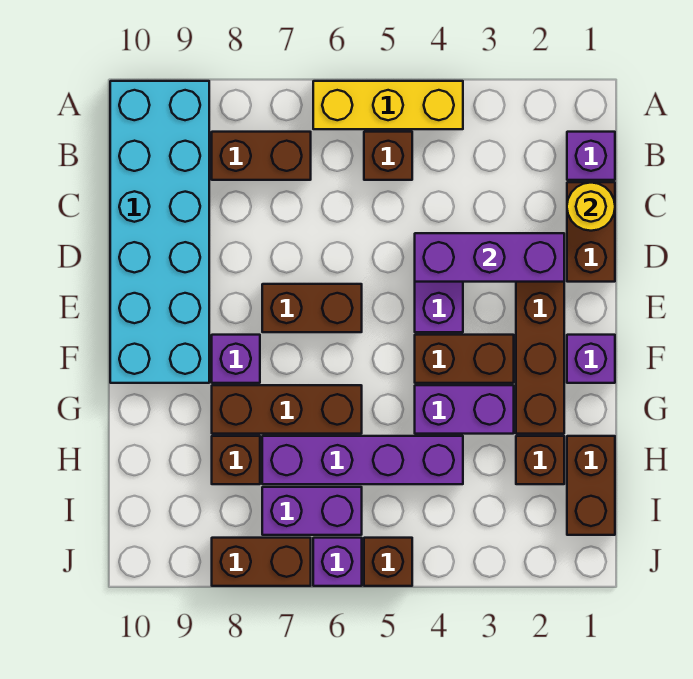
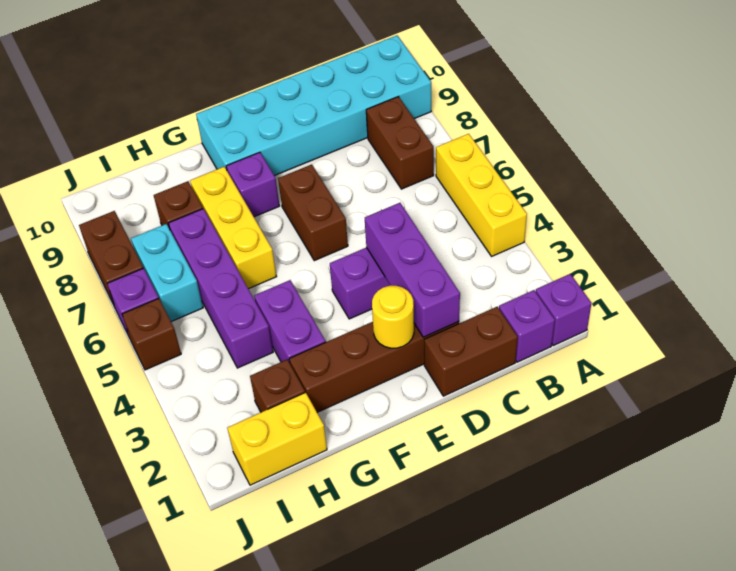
brown 1x1 brick [364,132,412,180] -> none
yellow 1x1 round brick [567,183,615,231] -> yellow 1x1 round brick moved to [372,286,414,348]
purple 1x1 brick [567,335,615,383] -> purple 1x1 brick moved to [536,274,591,346]
brown 1x2 brick [415,335,514,383] -> none
brown 1x3 brick [212,385,362,434] -> yellow 1x3 brick [190,167,277,289]
brown 1x2 brick [567,436,615,535] -> yellow 1x2 brick [228,392,327,485]
purple 1x2 brick [262,487,362,535] -> cyan 1x2 brick [131,224,203,322]

